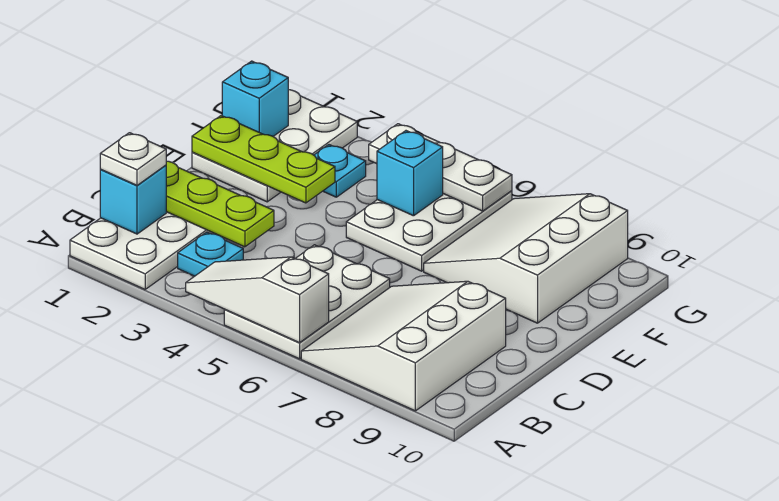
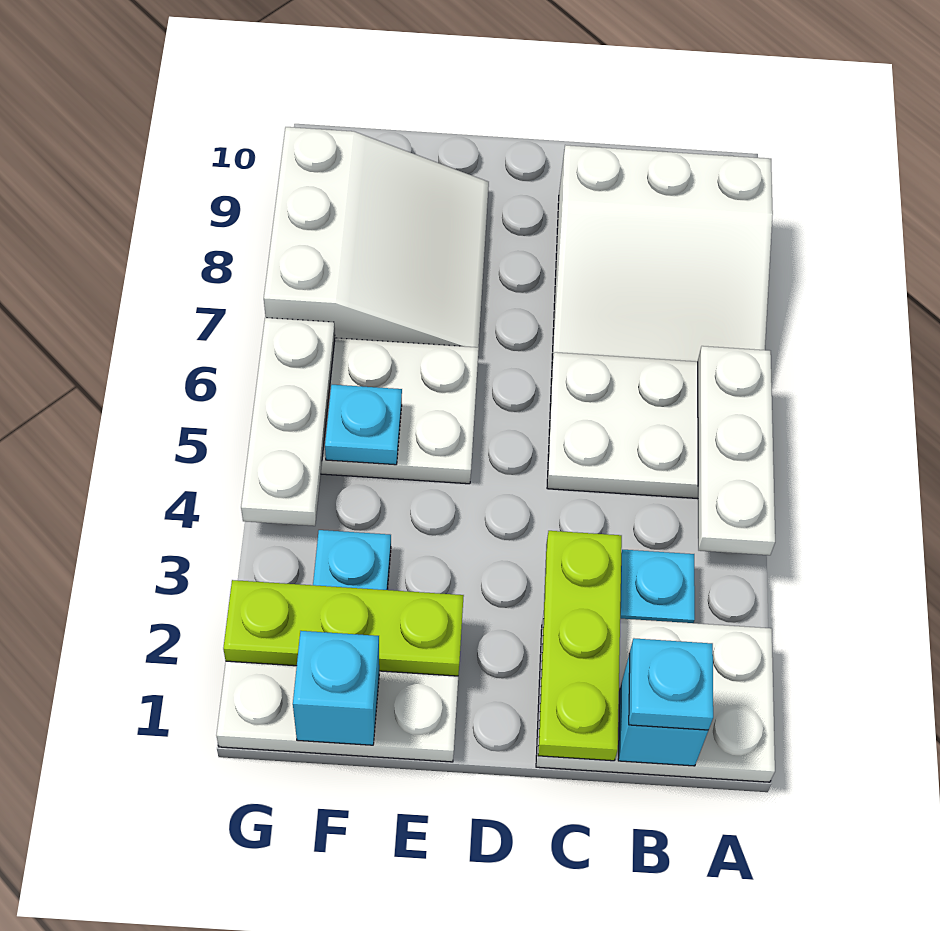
white 1x3 slope [186,257,329,343] -> white 1x3 plate [698,346,775,555]
white 1x1 plate [100,133,166,185] -> cyan 1x1 plate [629,638,713,730]
lime 1x3 plate [192,116,335,203] -> lime 1x3 plate turned to [223,580,464,676]
white 3x3 slope [424,194,628,323] -> white 3x3 slope turned to [264,127,489,347]
cyan 1x1 brick [377,131,443,216] -> cyan 1x1 plate [325,385,402,465]

